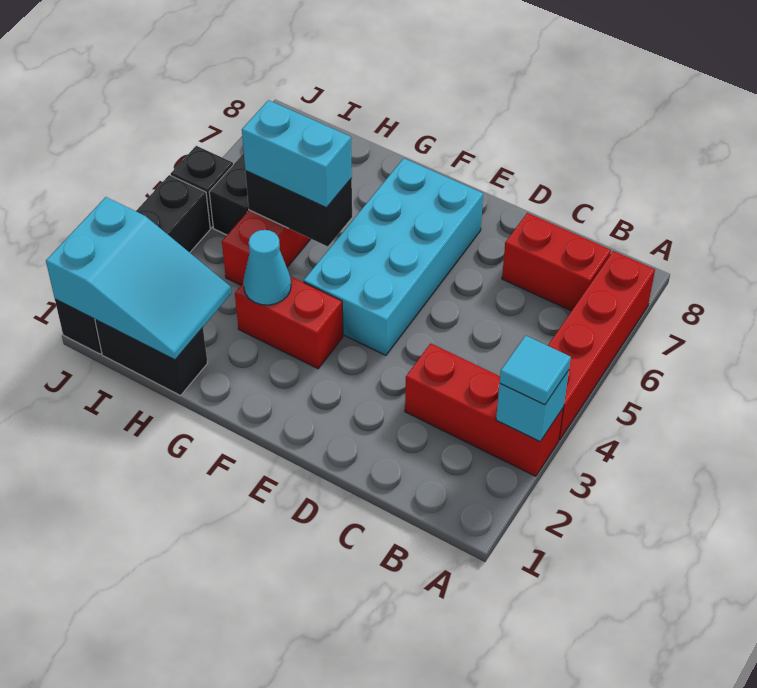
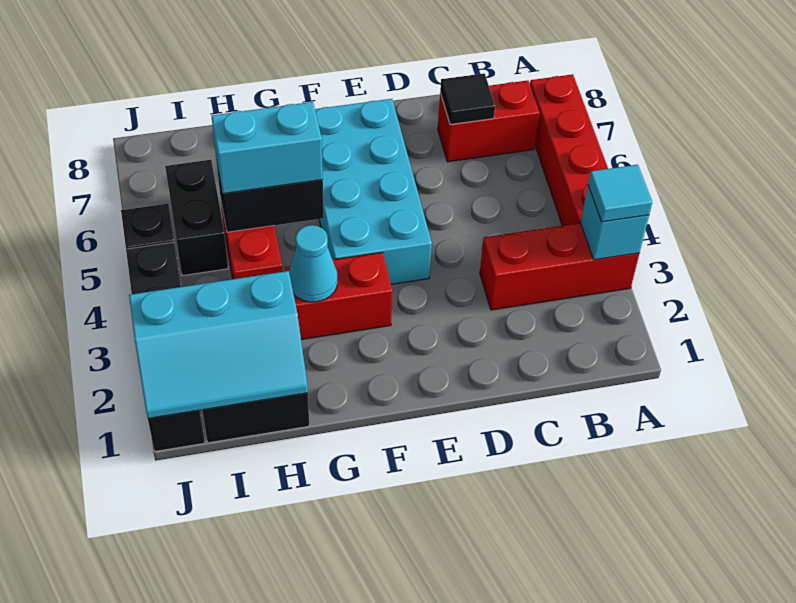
none -> black 1x1 tile [440,73,495,124]
cyan 2x3 slope [46,197,231,360] -> cyan 2x3 slope turned to [129,271,308,418]

